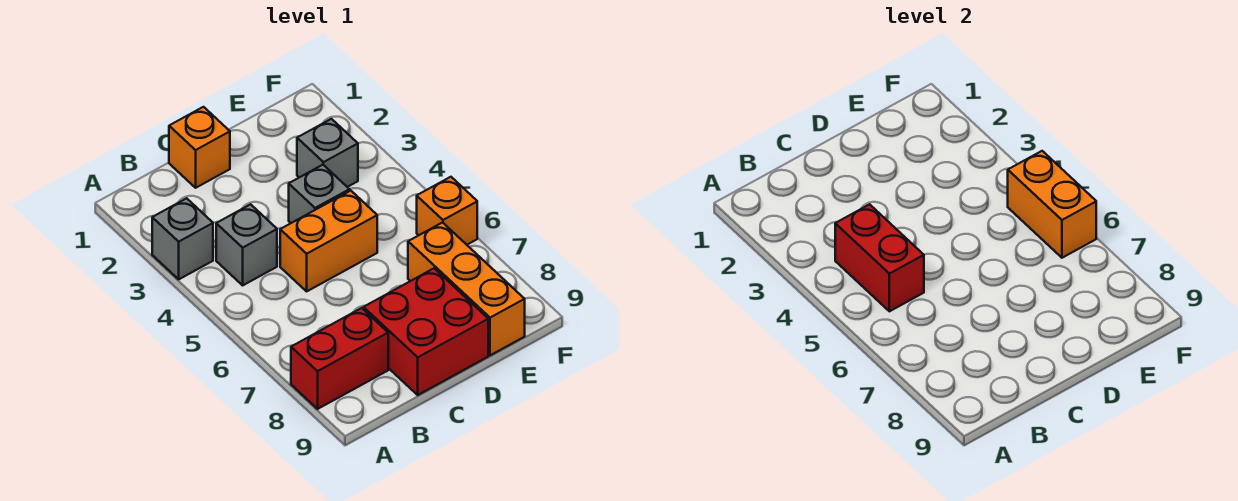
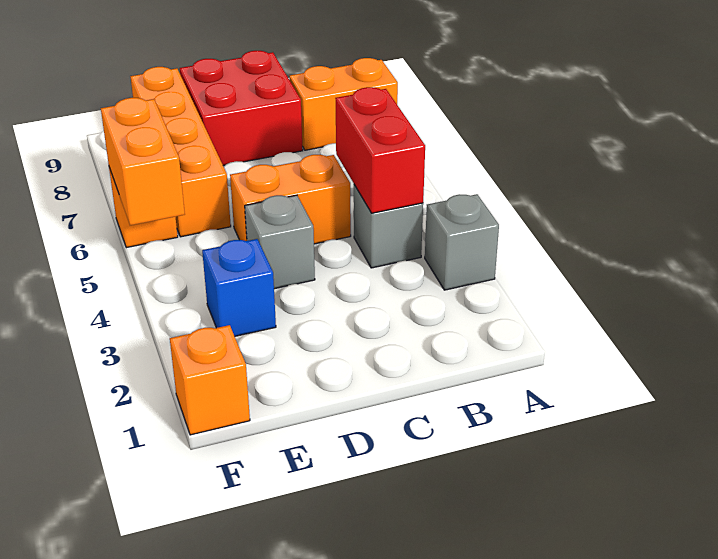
red 1x2 brick [291,308,388,409] -> orange 1x2 brick [289,58,398,150]
orange 1x1 brick [169,107,230,188] -> orange 1x1 brick moved to [170,325,250,435]
grey 1x1 brick [297,119,358,187] -> blue 1x1 brick [202,239,276,336]
orange 1x3 brick [408,223,525,355] -> orange 1x4 brick [130,67,231,237]

